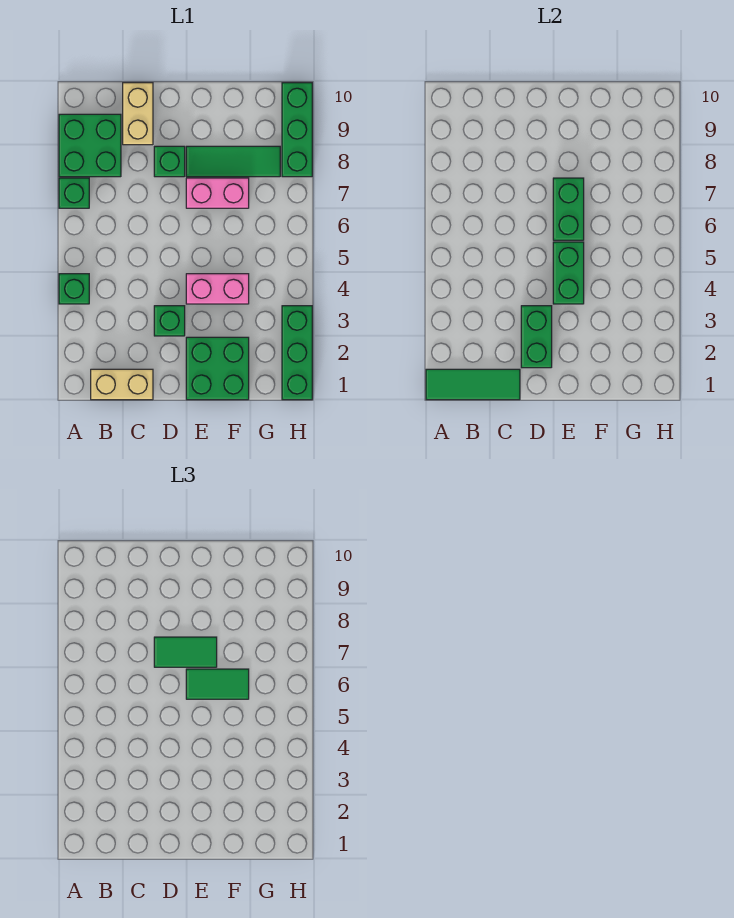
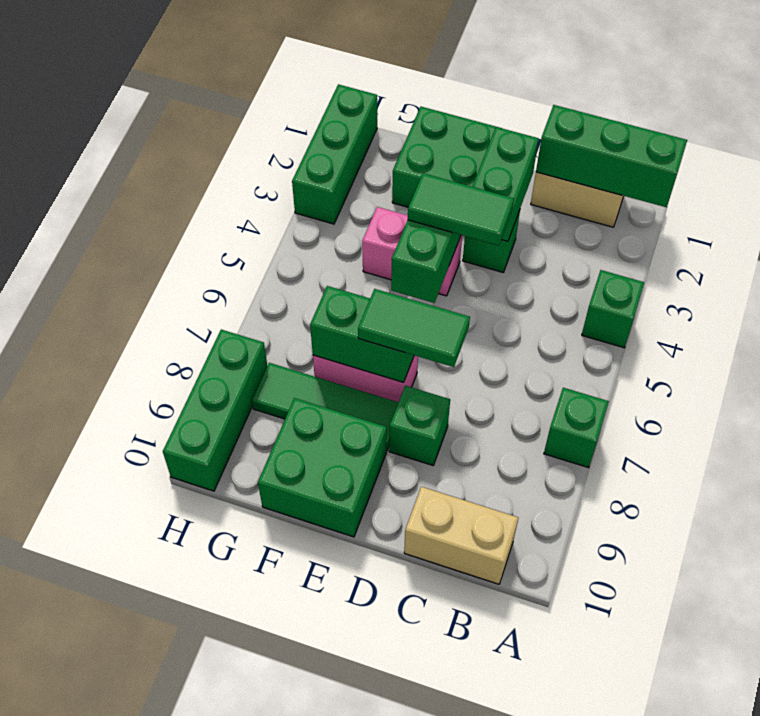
green 1x3 tile [426,369,520,400] -> green 1x3 brick [536,105,687,207]
green 2x2 brick [59,114,121,177] -> green 2x2 brick moved to [258,398,387,537]
tan 1x2 brick [123,83,153,145] -> tan 1x2 brick turned to [404,487,518,584]
green 1x2 brick [553,178,584,240] -> green 1x2 brick turned to [310,286,414,382]
green 1x2 tile [186,669,249,699] -> green 1x2 tile moved to [408,173,514,246]

